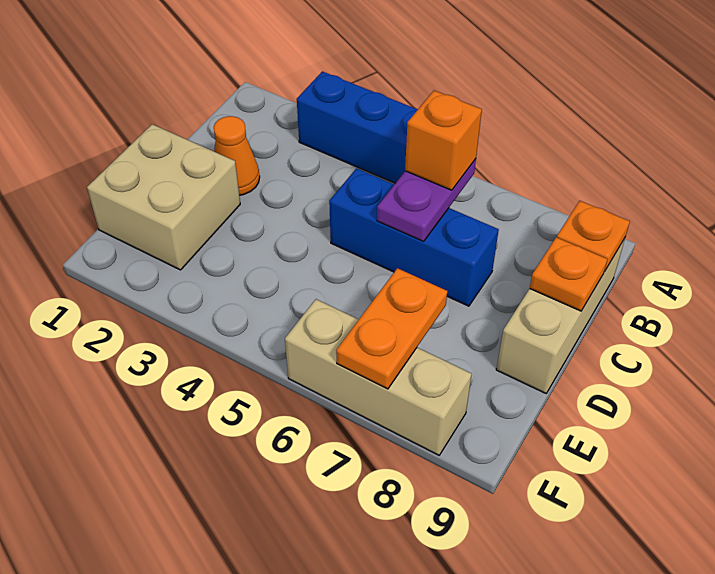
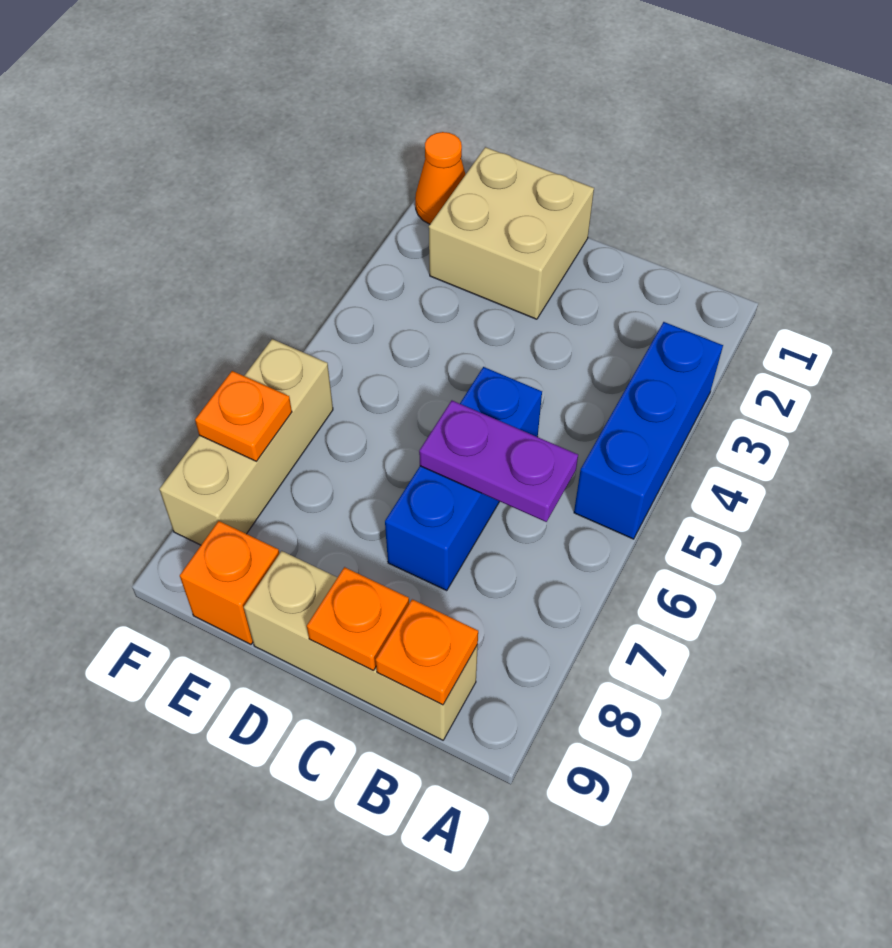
orange 1x1 brick [405,91,482,190] -> orange 1x1 brick moved to [180,521,279,644]
orange 1x1 cone [214,116,260,195] -> orange 1x1 cone moved to [415,132,466,224]
orange 1x2 plate [336,268,447,389] -> orange 1x1 plate [195,371,292,461]

